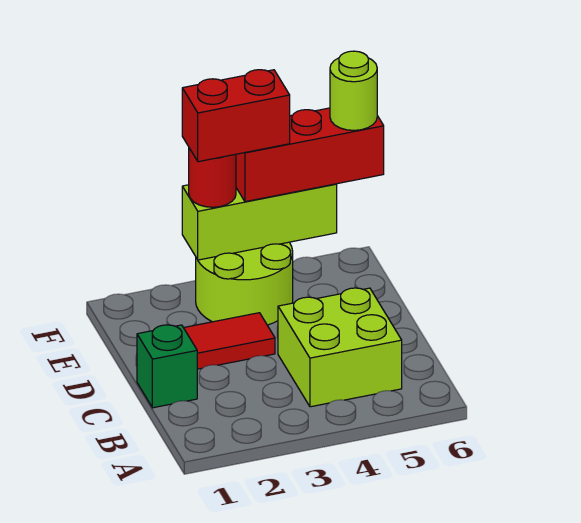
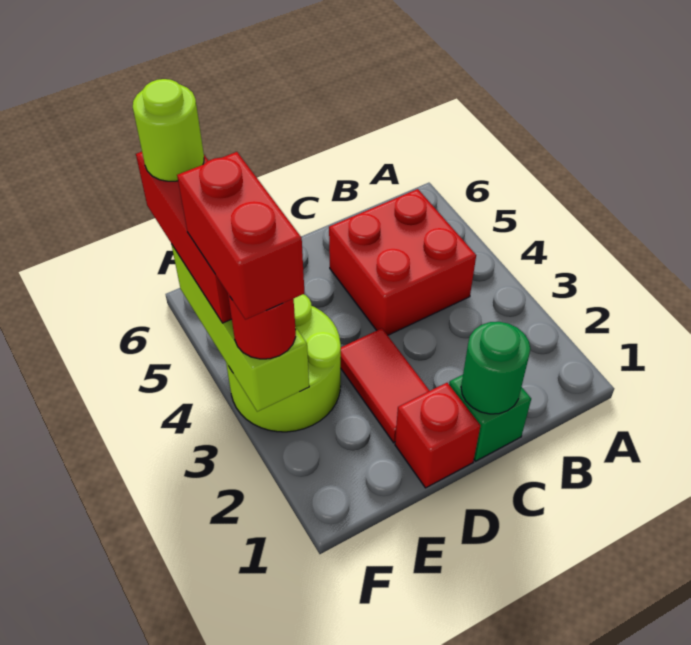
lime 2x2 brick [278,288,402,407] -> red 2x2 brick [329,189,476,335]
none -> green 1x1 round brick [461,322,530,414]
none -> red 1x1 brick [395,383,480,488]

